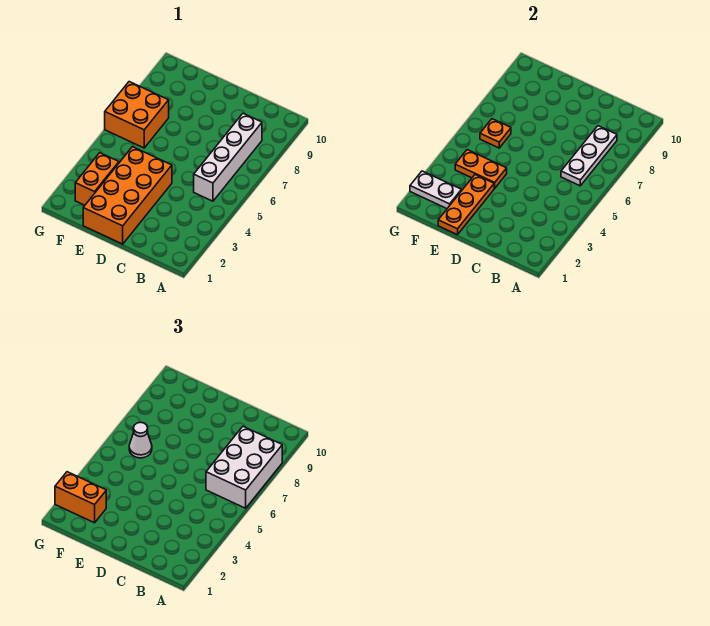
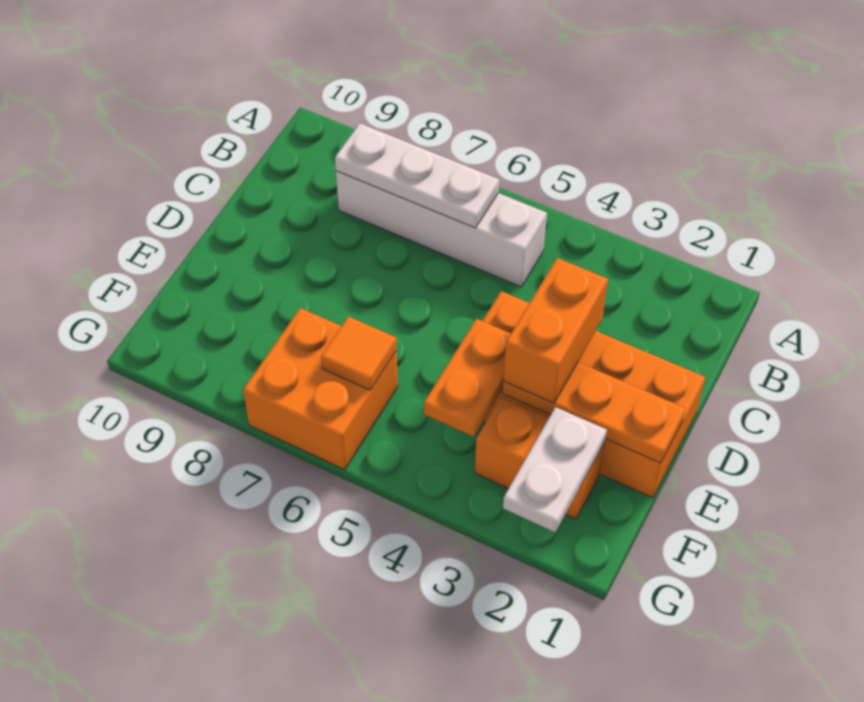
white 2x3 brick [206,427,282,508] -> none
orange 1x2 brick [55,472,106,523] -> orange 1x2 brick moved to [504,258,608,403]
orange 1x1 plate [480,119,511,148] -> orange 1x1 tile [321,316,397,390]
white 1x1 cone [129,422,152,458] -> none

